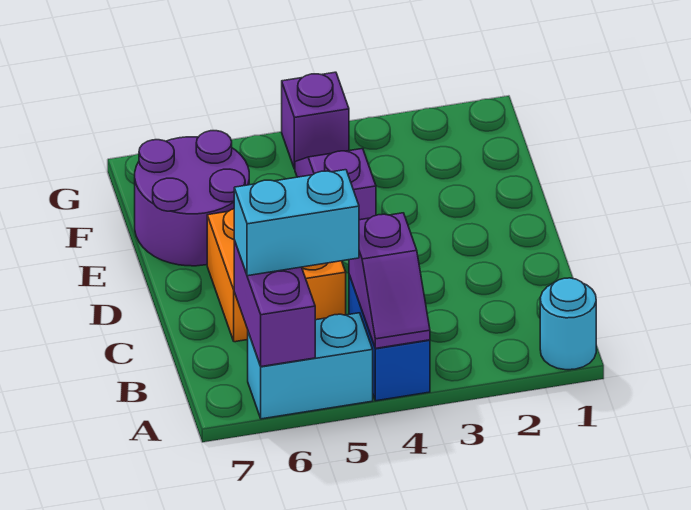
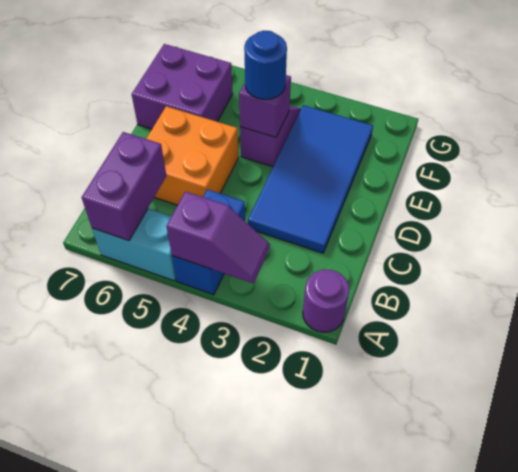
cyan 1x1 round brick [540,278,596,370] -> purple 1x1 round brick [303,270,350,332]
purple 1x2 slope [349,213,430,348] -> purple 1x2 slope turned to [166,192,270,283]
cyan 1x2 brick [234,170,359,276] -> none
none -> blue 2x4 tile [248,105,373,253]
none -> blue 1x1 round brick [244,31,287,100]
purple 2x2 round brick [135,131,249,266] -> purple 2x2 brick [132,44,233,129]
purple 1x1 brick [282,72,349,169] -> purple 1x1 brick moved to [239,75,291,137]

